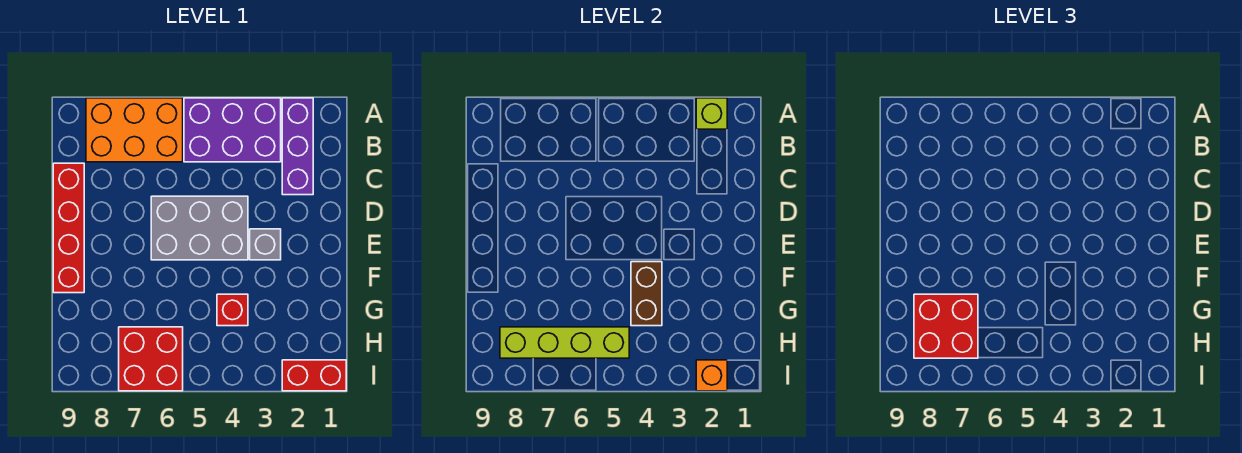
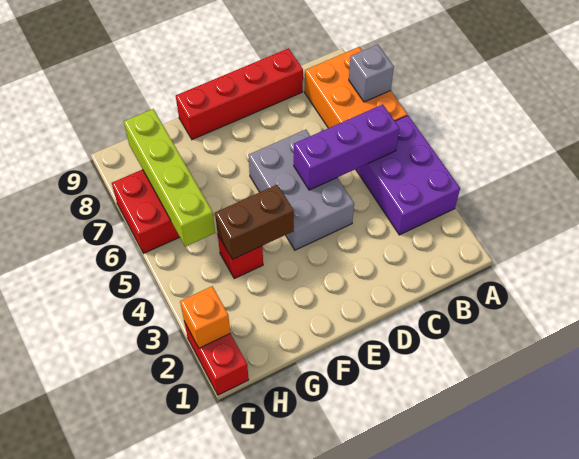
purple 1x3 brick [282,98,313,195] -> purple 1x3 brick moved to [294,104,399,190]
lime 1x1 brick [696,98,727,129] -> none
grey 1x1 brick [250,229,281,260] -> grey 1x1 brick moved to [349,45,394,102]
red 2x2 brick [914,294,978,358] -> none

